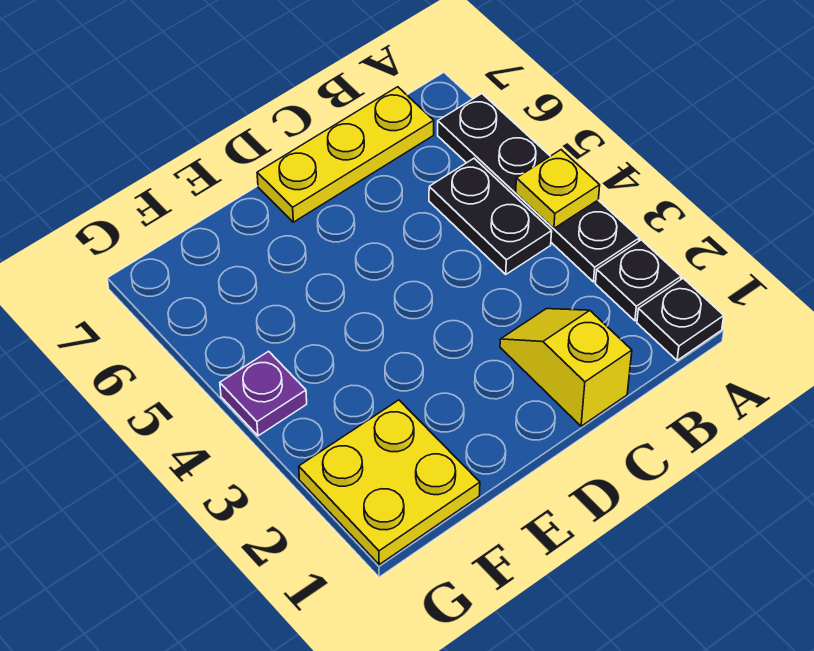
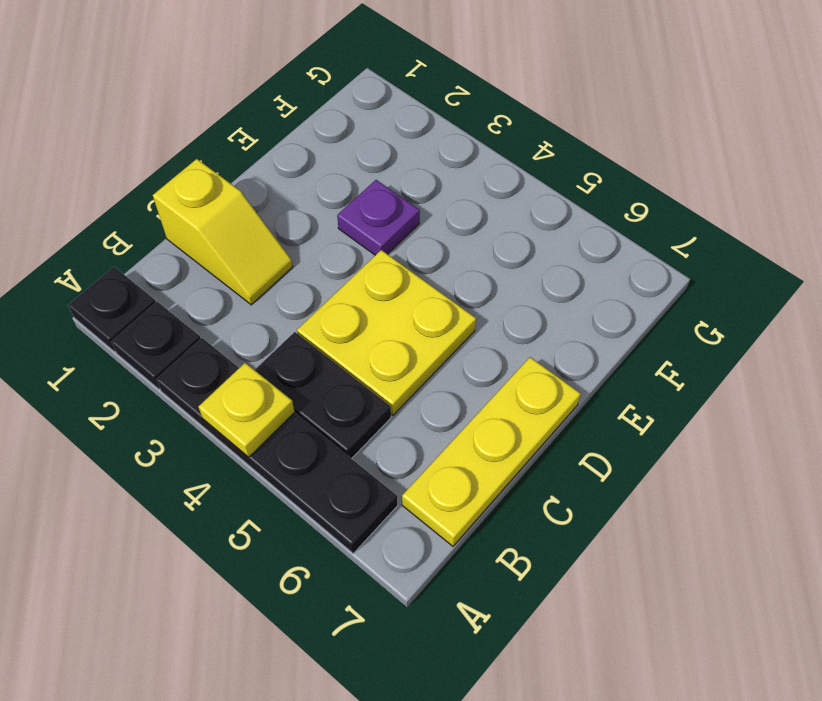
yellow 2x2 plate [299,400,480,565] -> yellow 2x2 plate moved to [297,250,476,415]
purple 1x1 plate [220,351,307,436] -> purple 1x1 plate moved to [337,180,420,255]

